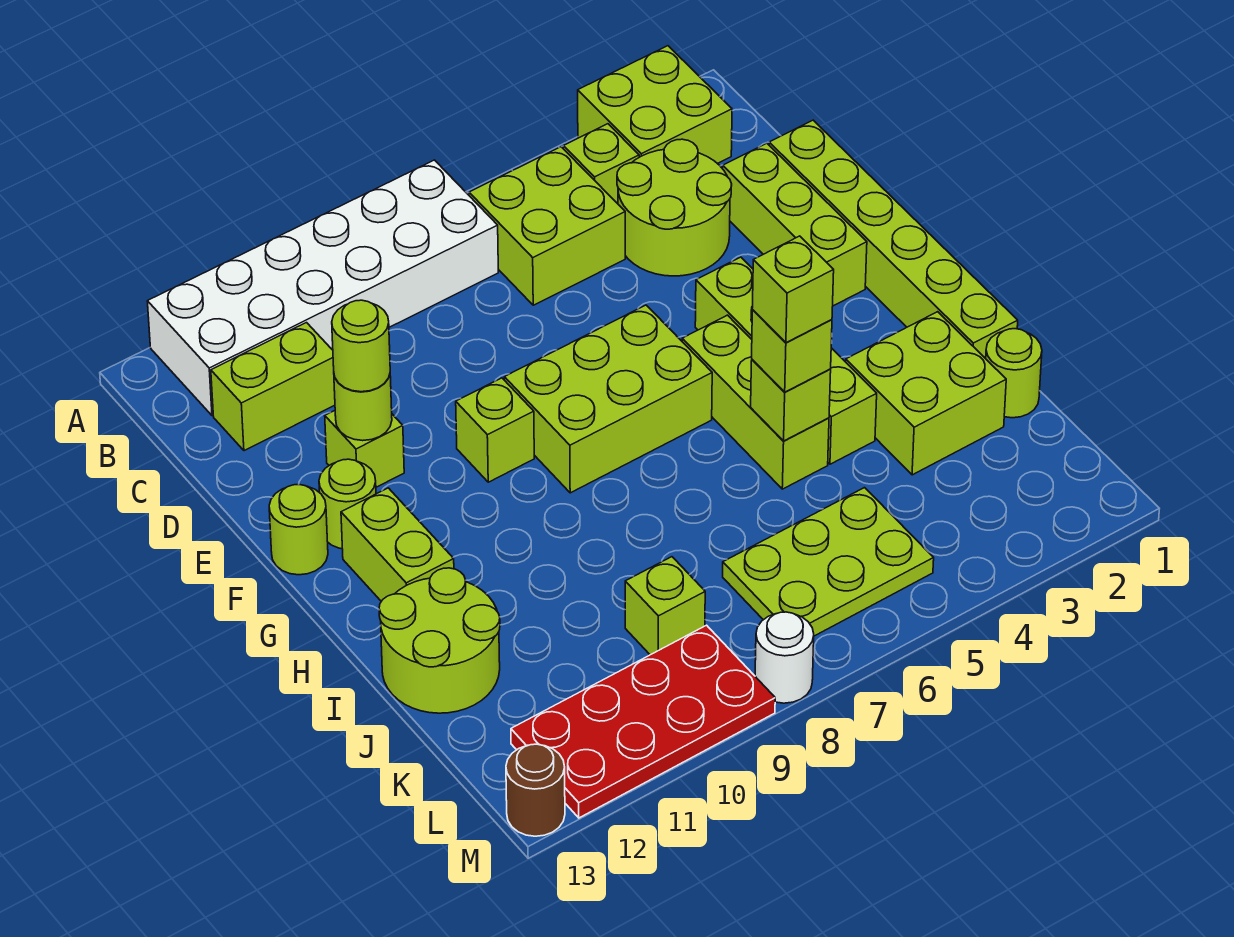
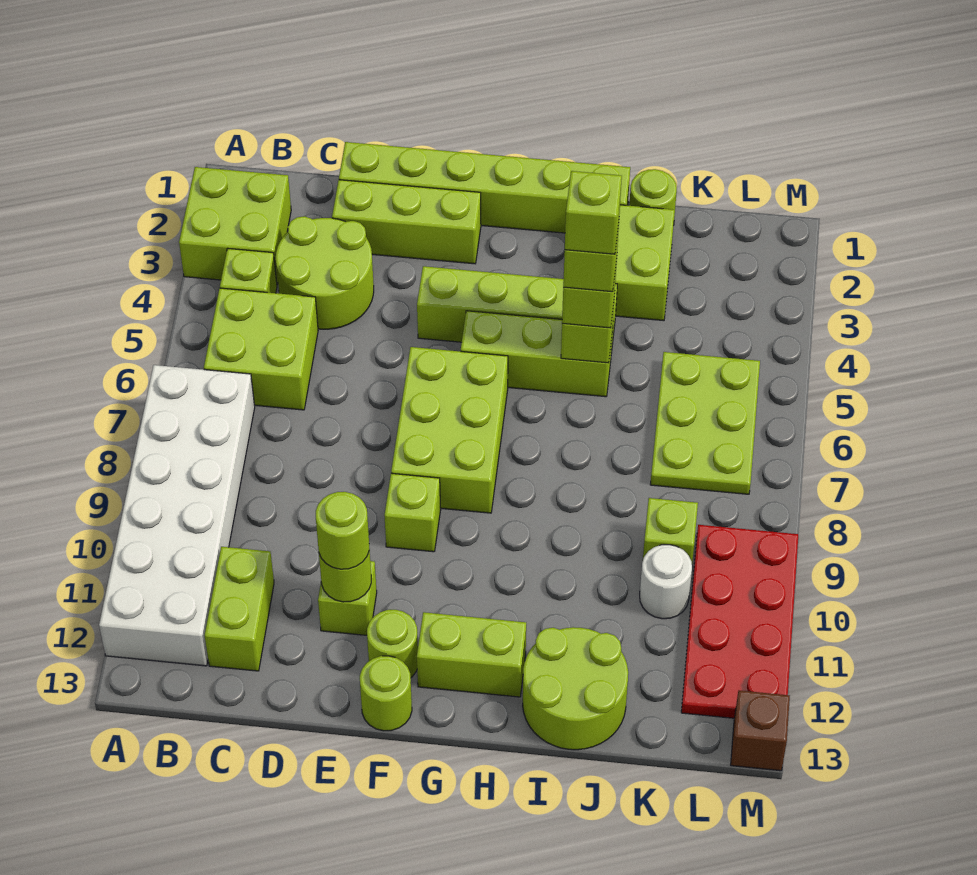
none -> lime 1x1 brick [565,171,622,254]
white 1x1 round brick [755,612,814,703] -> white 1x1 round brick moved to [640,545,692,619]
brown 1x1 round brick [506,744,565,836] -> brown 1x1 brick [731,691,790,771]

